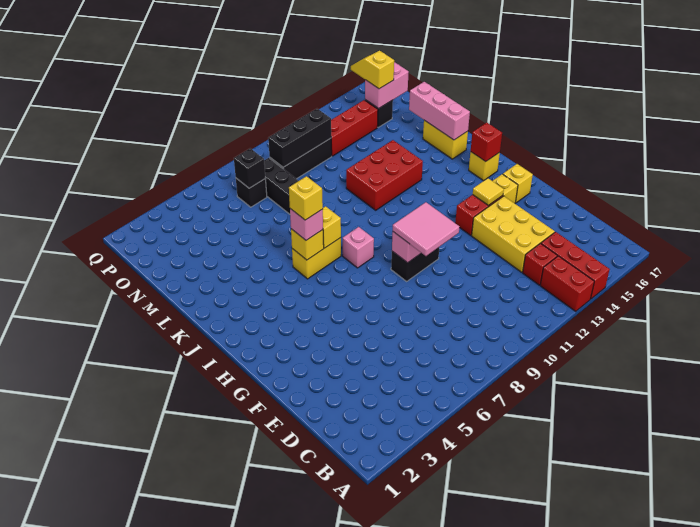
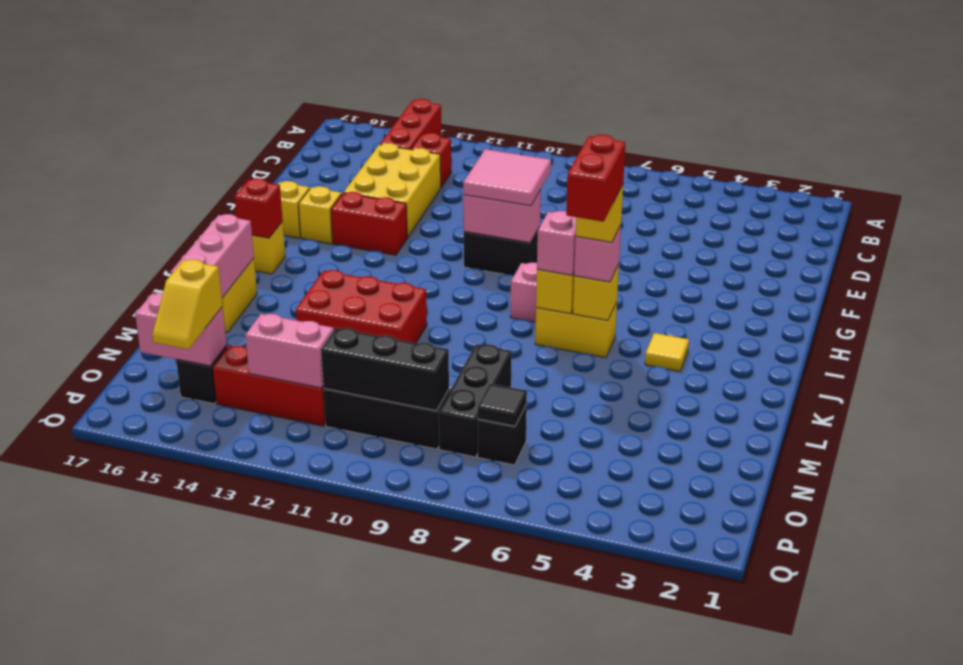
red 1x2 brick [540,256,594,311] -> red 1x2 brick moved to [566,135,625,222]
yellow 1x1 tile [473,178,504,206] -> yellow 1x1 tile moved to [645,333,689,371]
none -> pink 1x1 brick [537,211,576,275]
black 1x1 brick [234,148,265,188] -> black 1x1 tile [478,384,527,426]
none -> pink 1x2 brick [245,314,334,388]

